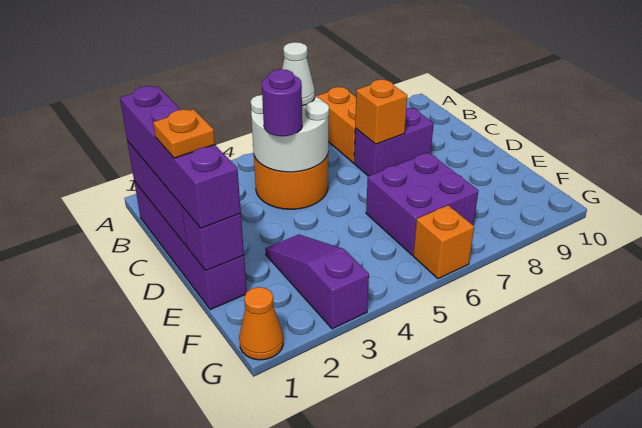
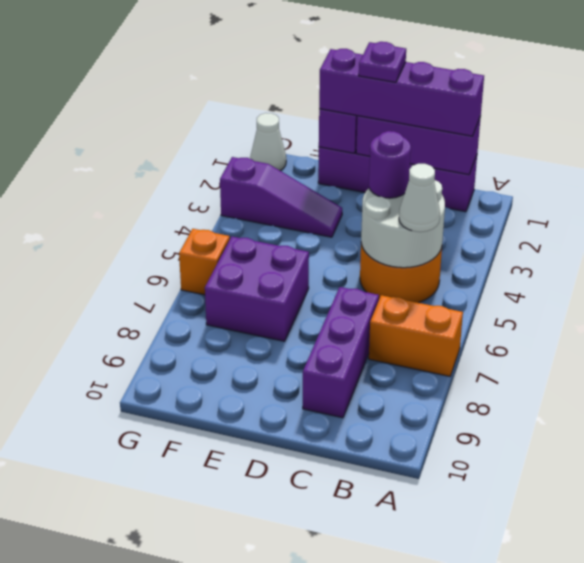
purple 1x2 brick [354,108,434,176] -> purple 1x3 brick [303,287,379,418]
orange 1x1 brick [355,80,407,144] -> none
orange 1x1 plate [153,109,215,158] -> purple 1x1 plate [359,42,406,82]
orange 1x1 cone [239,287,283,360] -> white 1x1 cone [250,113,286,170]

